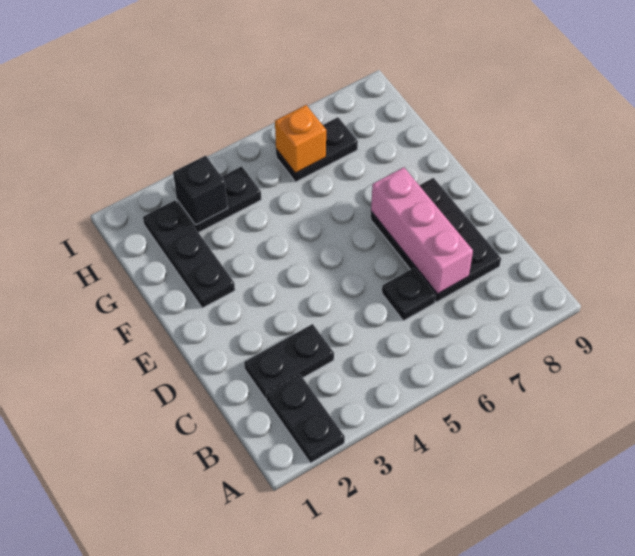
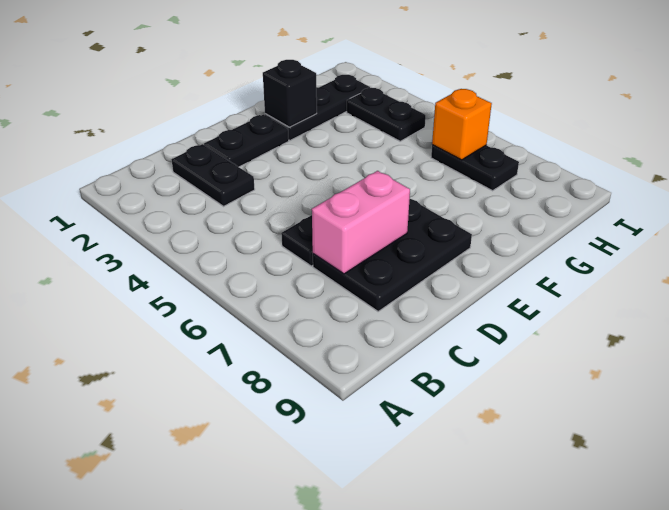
black 1x2 plate [266,374,345,463] -> black 1x2 plate moved to [204,115,289,167]
pink 1x3 brick [371,167,473,294] -> pink 1x2 brick [312,171,410,274]
black 1x1 brick [173,156,227,225] -> black 1x1 brick moved to [263,60,317,127]

